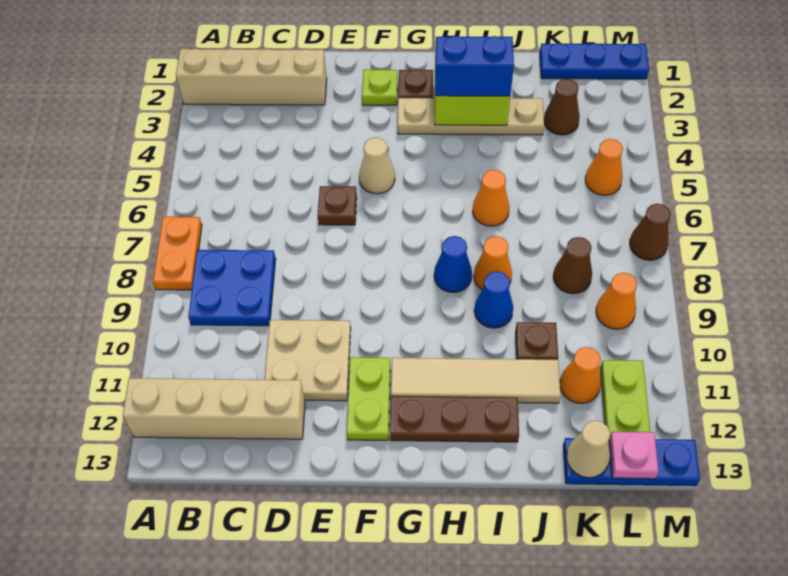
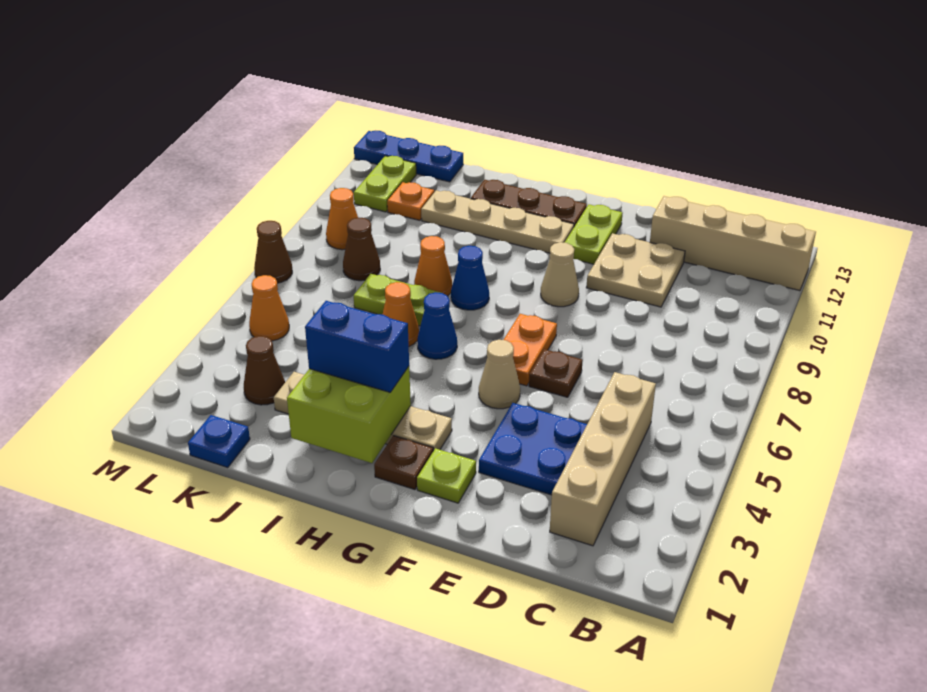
tan 1x4 brick [176,49,327,105] -> tan 1x4 brick turned to [550,372,656,546]
orange 1x2 plate [153,217,202,290] -> orange 1x2 plate moved to [504,314,557,386]
blue 2x2 plate [188,250,276,326] -> blue 2x2 plate moved to [479,403,587,495]
tan 1x4 tile [391,358,561,403] -> tan 1x4 plate [421,190,574,253]
none -> lime 1x2 plate [354,274,442,326]
blue 1x1 cone [474,271,513,328] -> blue 1x1 cone moved to [417,292,457,359]
brown 1x1 plate [516,322,558,360] -> none
blue 1x3 plate [540,43,649,79] -> blue 1x1 plate [188,415,250,468]
orange 1x1 cone [560,347,601,403] -> orange 1x1 plate [387,182,434,220]
tan 1x1 cone [567,420,610,478] -> tan 1x1 cone moved to [541,242,579,307]
pink 1x1 plate [609,432,659,479] -> none

